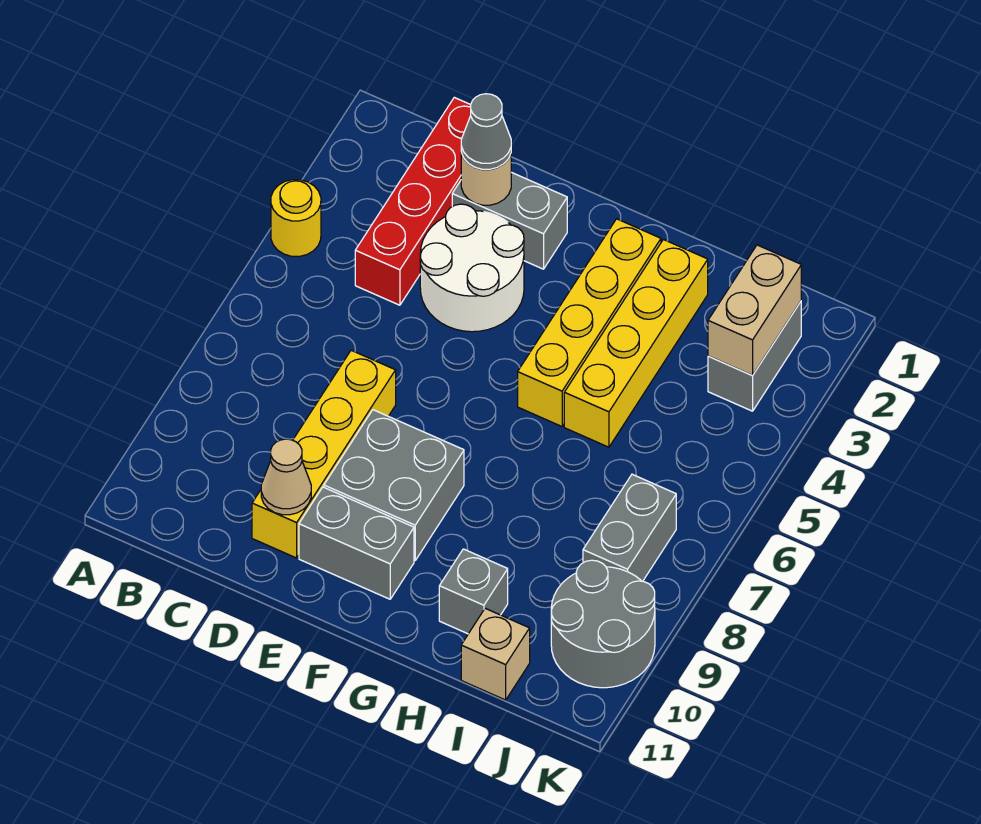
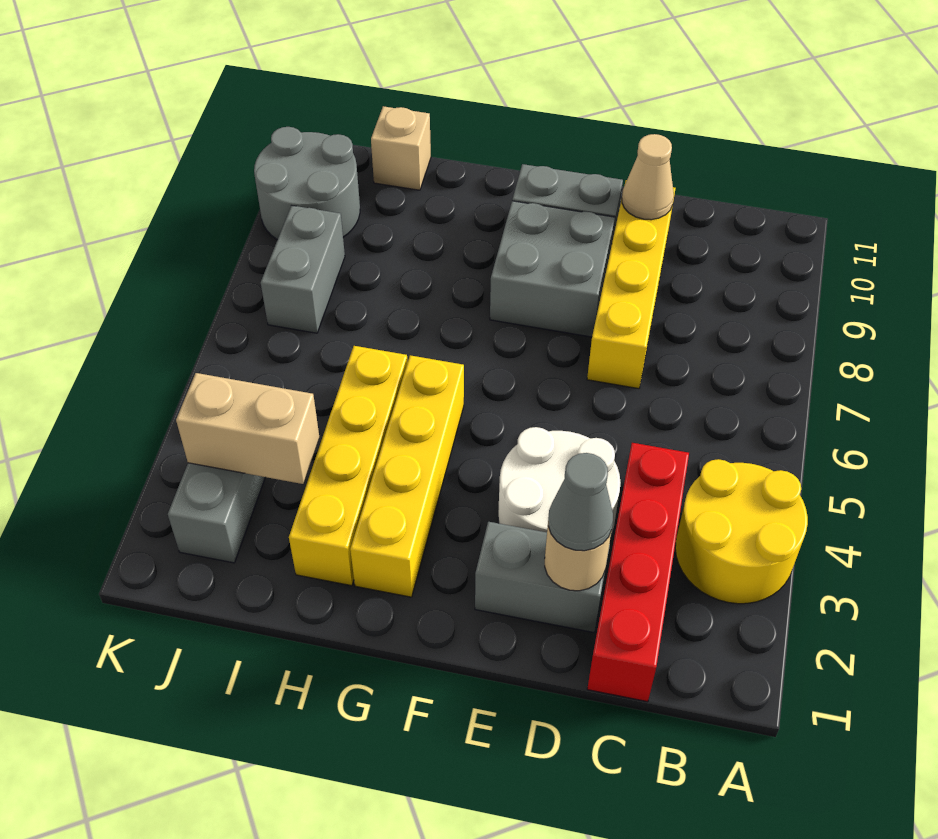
yellow 1x1 round brick [271,180,321,257] -> yellow 2x2 round brick [675,459,808,604]
grey 1x1 brick [439,549,508,634] -> none
tan 1x2 brick [708,245,801,375] -> tan 1x2 brick turned to [176,373,319,484]

